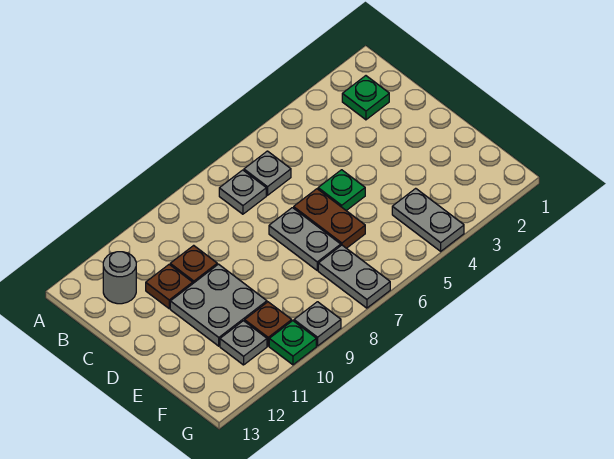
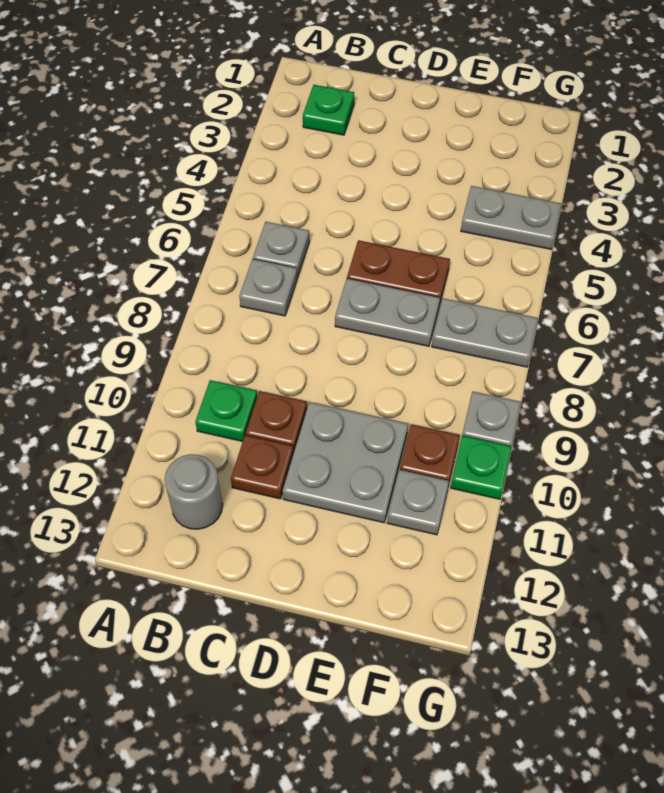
green 1x1 plate [318,170,365,211] -> green 1x1 plate moved to [195,380,257,442]

